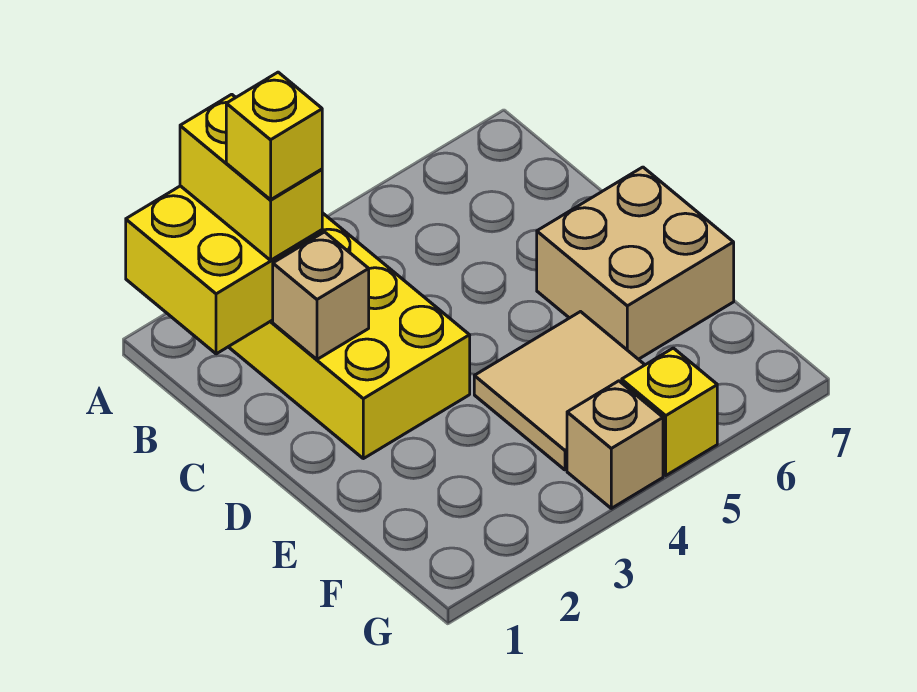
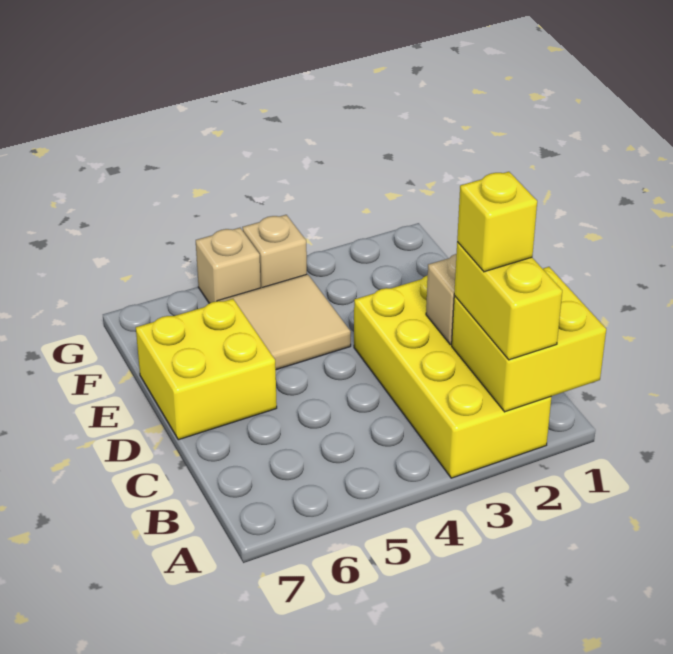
tan 2x2 brick [537,167,734,359] -> yellow 2x2 brick [136,299,277,440]
yellow 1x1 brick [622,348,717,475] -> tan 1x1 brick [196,228,261,303]

